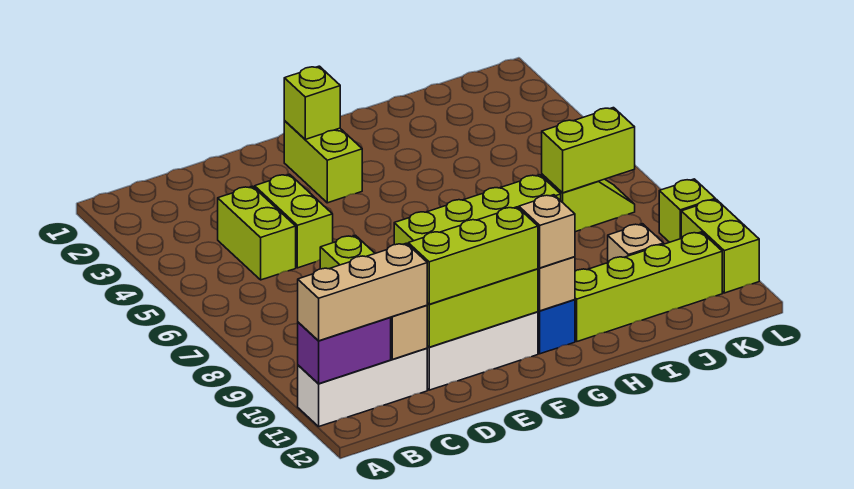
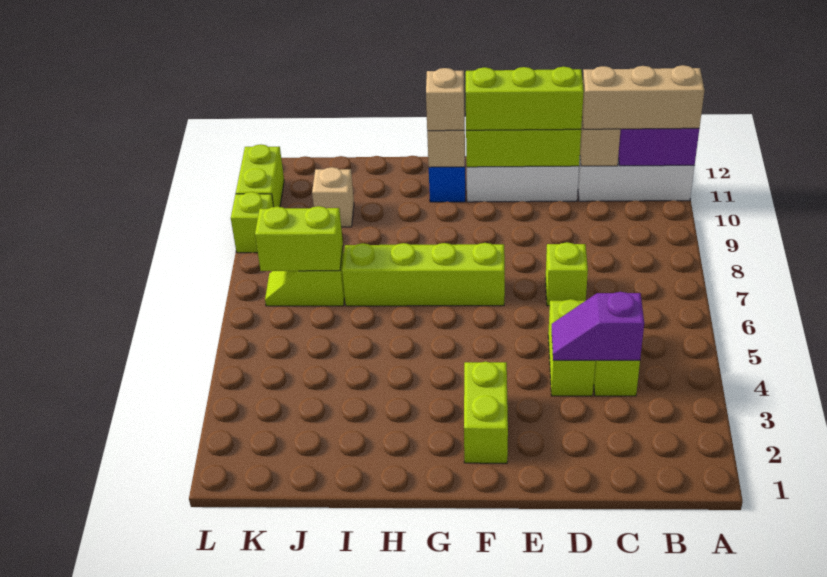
none -> purple 1x2 slope [552,292,644,360]
lime 1x1 brick [284,66,340,139] -> none
lime 1x4 brick [575,232,722,341] -> none

